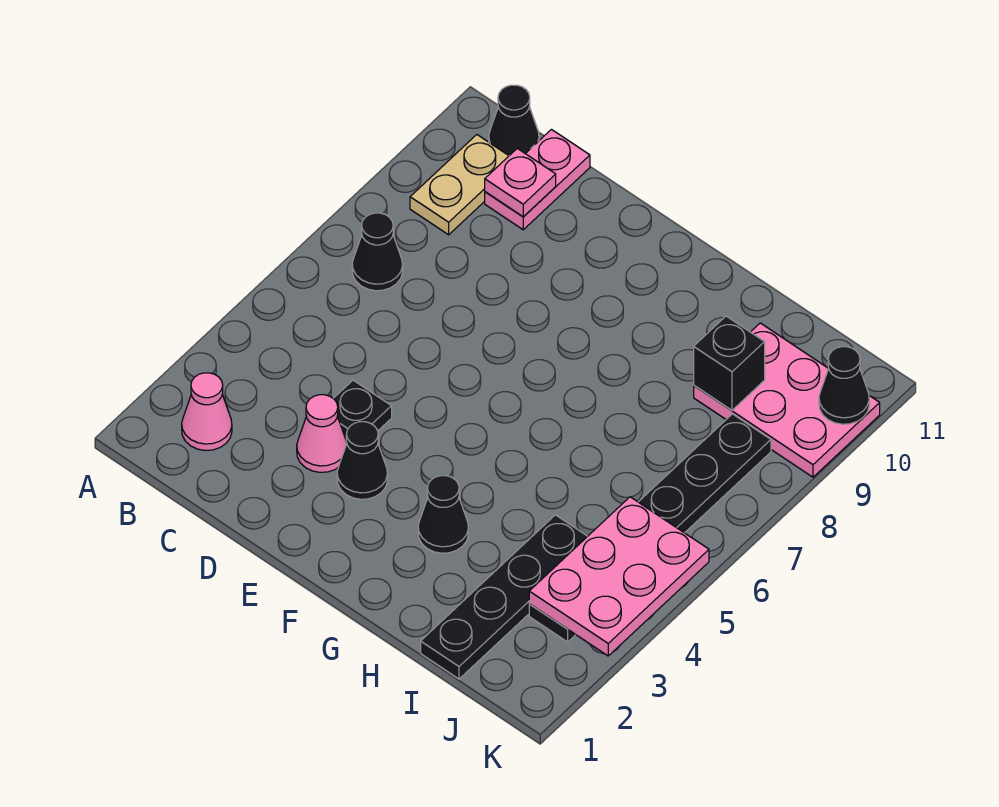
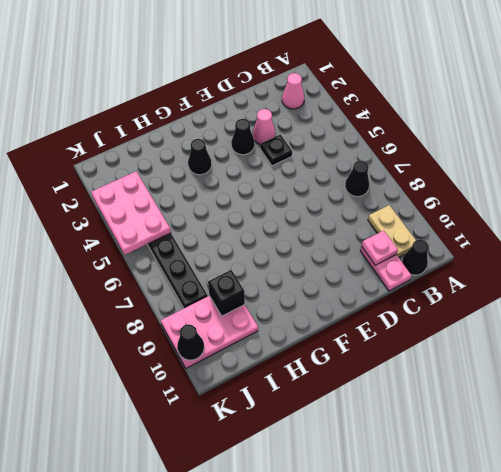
black 1x4 plate [421,515,588,679] -> none

